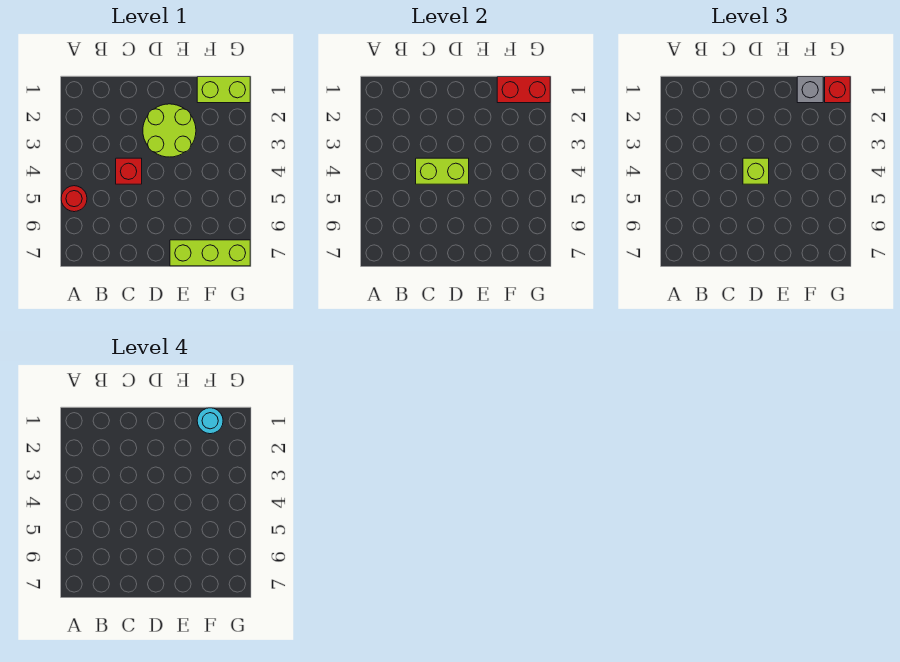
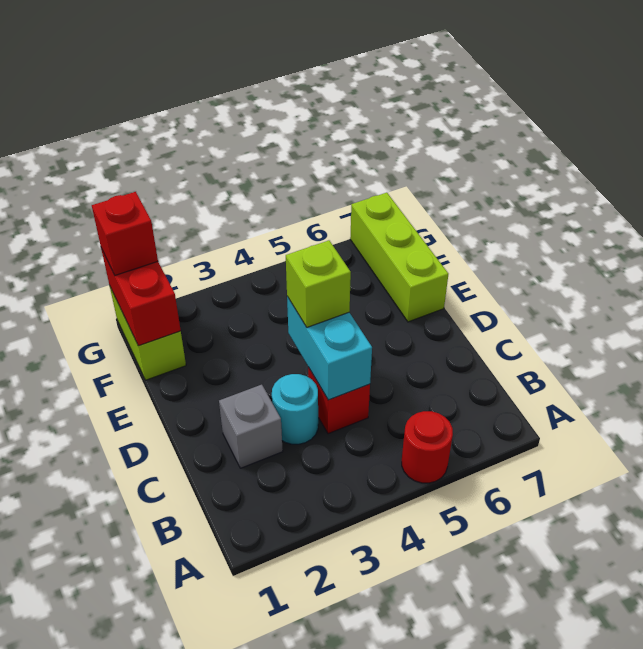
lime 1x2 brick [416,158,469,184] -> cyan 1x2 brick [287,297,372,400]
lime 2x2 round brick [143,104,196,157] -> none
grey 1x1 brick [797,77,823,103] -> grey 1x1 brick moved to [219,385,283,468]
cyan 1x1 round brick [197,408,223,434] -> cyan 1x1 round brick moved to [272,374,318,444]

